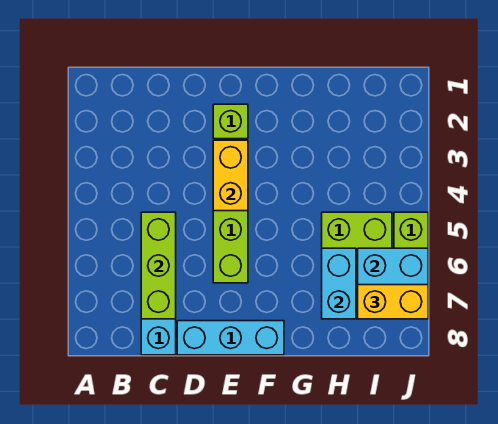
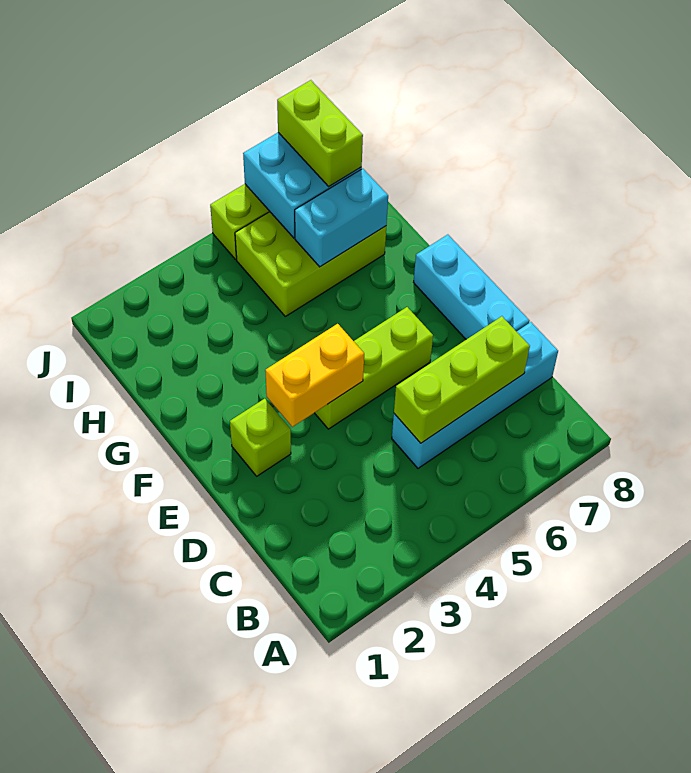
yellow 1x2 brick [358,285,428,319] -> lime 1x2 brick [277,80,363,186]

